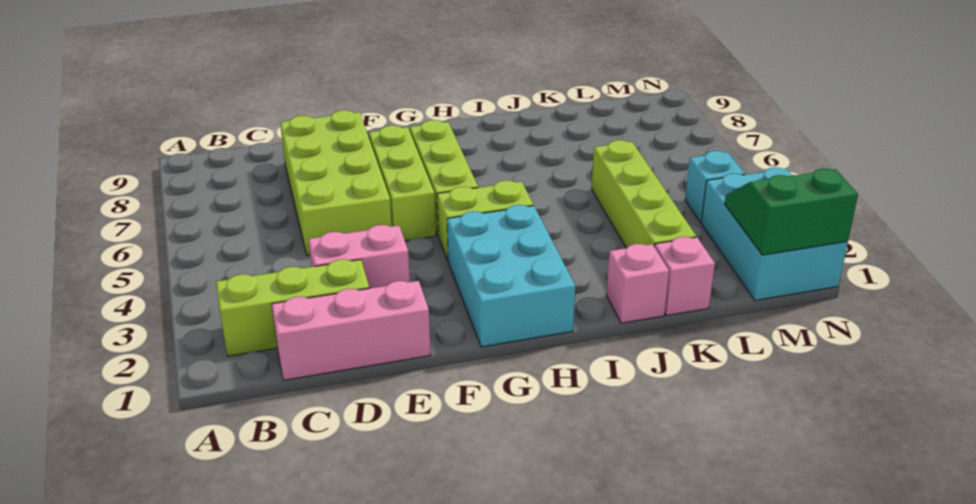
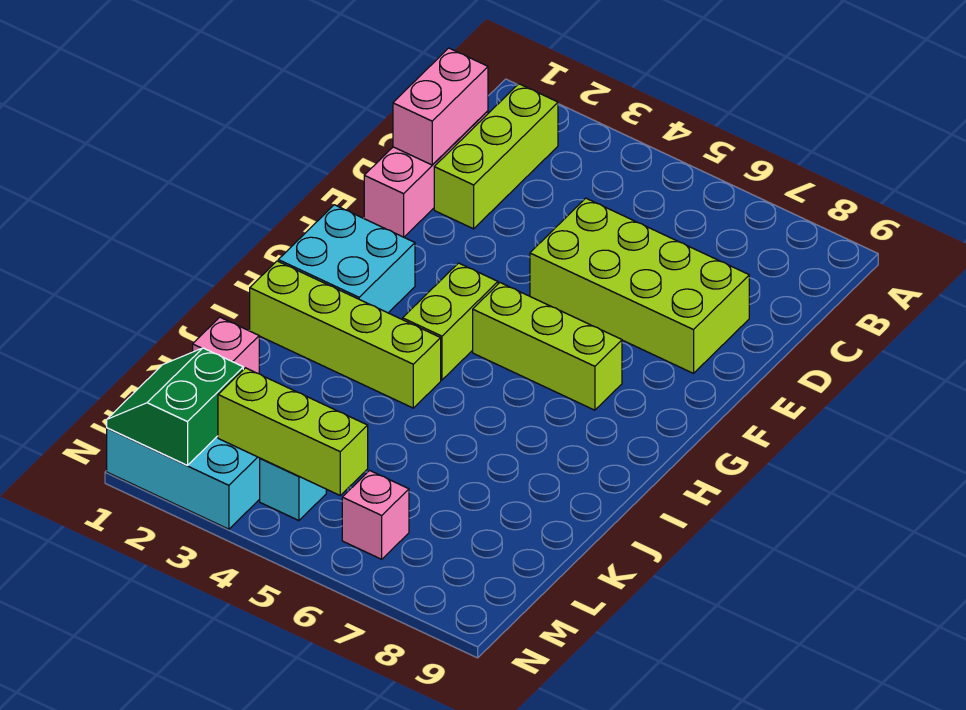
pink 1x2 brick [308,225,410,288] -> pink 1x2 brick moved to [393,48,488,165]
lime 1x3 brick [369,125,436,241] -> lime 1x3 brick moved to [218,368,368,495]
cyan 2x3 brick [447,205,575,347] -> cyan 2x2 brick [278,205,415,313]
pink 1x1 brick [606,244,669,323] -> pink 1x1 brick moved to [342,470,409,559]
lime 1x4 brick [592,140,696,248] -> lime 1x4 brick moved to [250,261,441,408]
green 2x2 slope [724,169,858,255] -> green 2x2 slope turned to [107,348,243,465]

